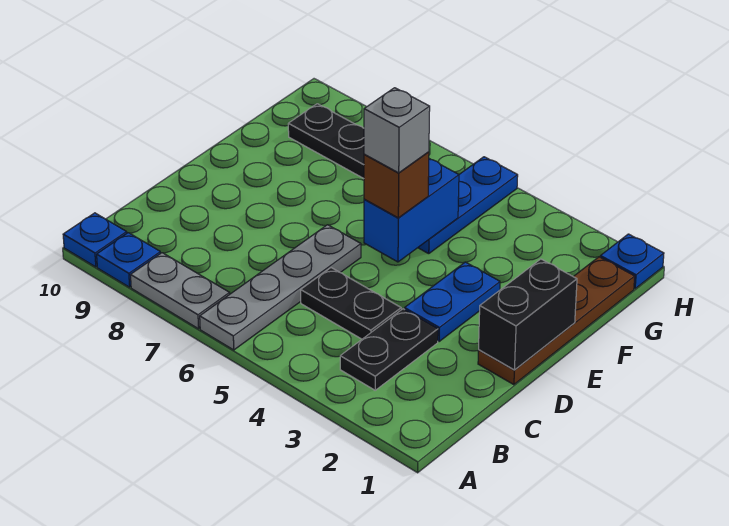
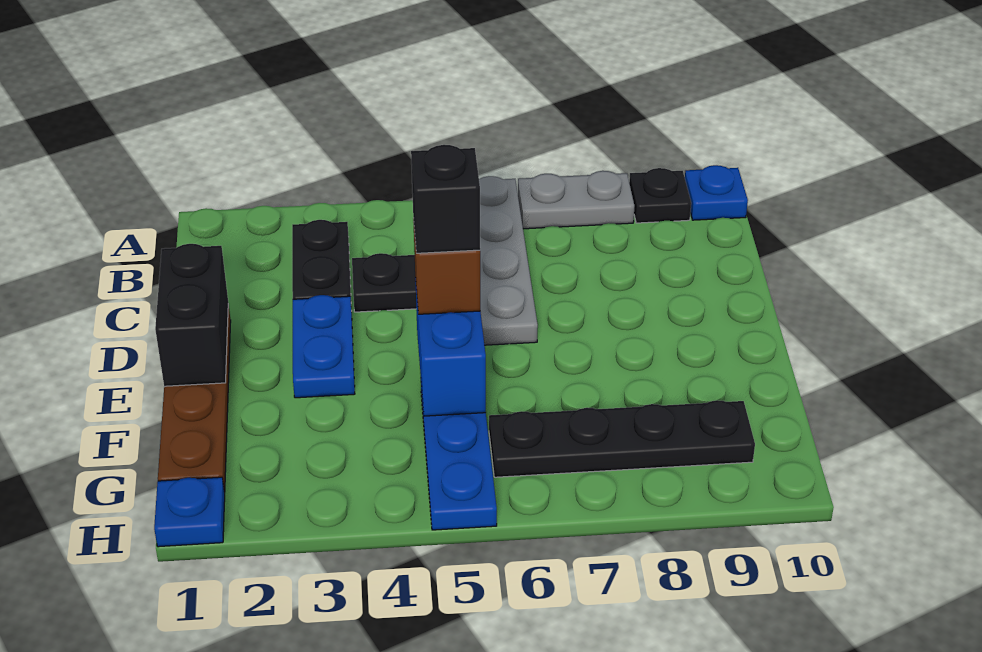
blue 1x1 plate [97,233,161,287] -> black 1x1 plate [629,168,691,223]
grey 1x1 brick [364,88,430,173] -> black 1x1 brick [411,145,480,253]

